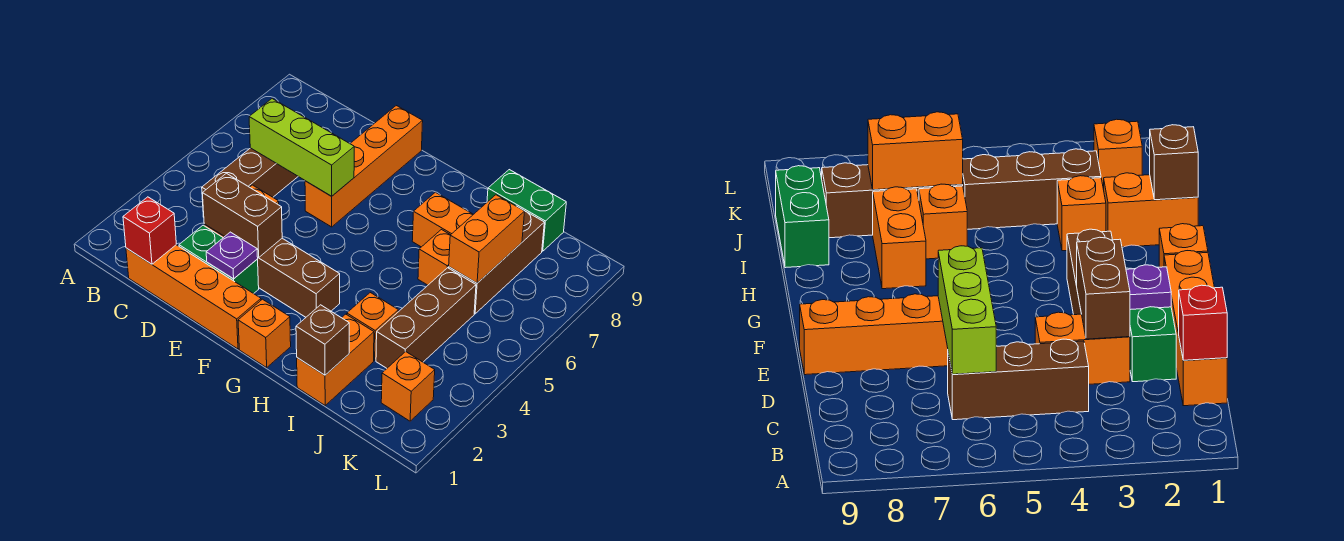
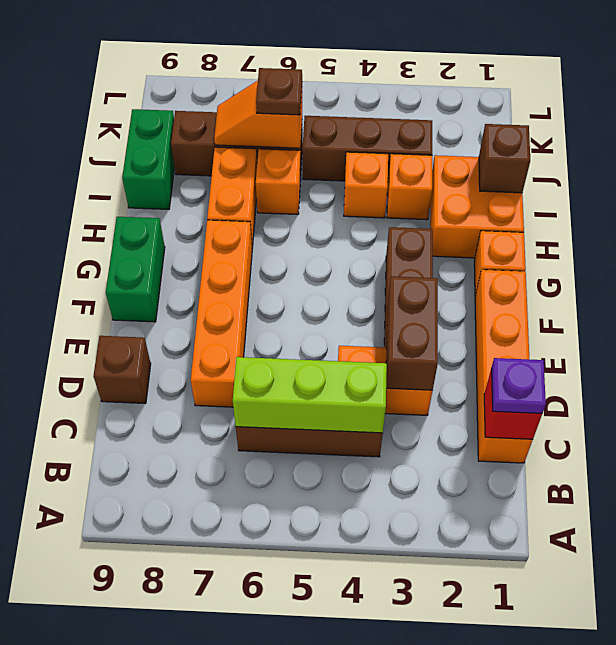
lime 1x3 brick [249,99,354,196] -> lime 1x3 brick turned to [233,357,387,433]
green 1x2 brick [179,225,259,294] -> green 1x2 brick moved to [106,217,165,322]
none -> brown 1x1 brick [94,336,151,404]
purple 1x1 plate [206,232,258,279] -> purple 1x1 plate moved to [492,358,546,413]
orange 1x4 brick [305,106,423,227] -> orange 1x4 brick turned to [191,220,252,407]
orange 1x2 brick [297,314,374,405] -> orange 2x2 brick [430,155,524,258]
orange 1x2 brick [449,195,525,283] -> orange 1x2 slope [214,81,302,148]
none -> brown 1x1 plate [256,68,302,115]
orange 1x1 brick [381,352,435,421] -> orange 1x1 brick moved to [344,152,388,218]

